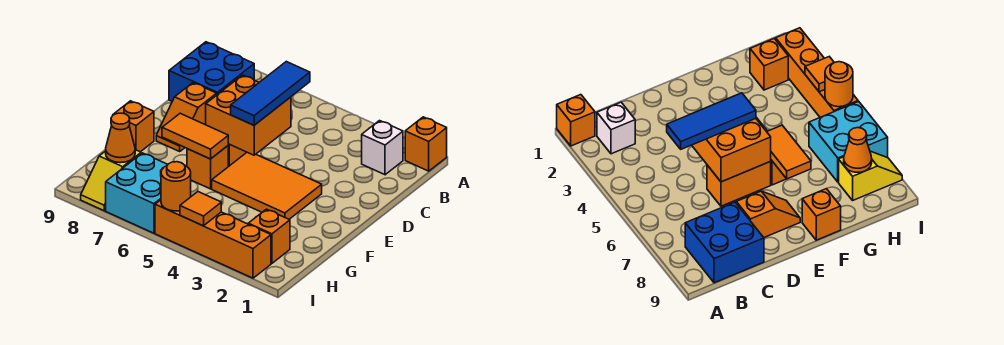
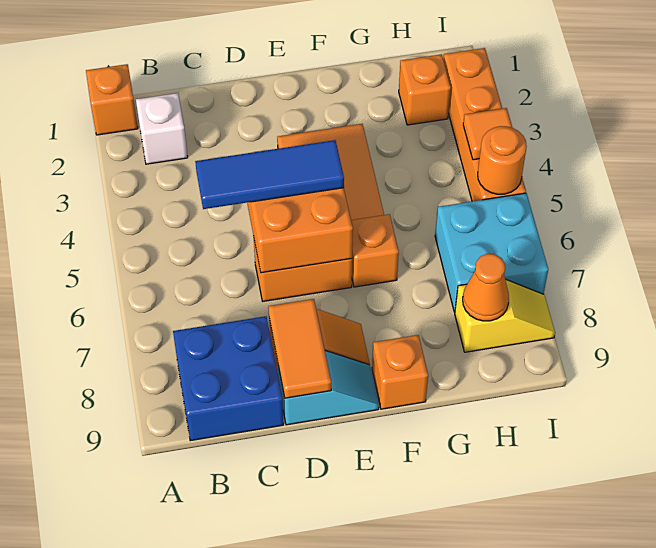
none -> cyan 1x2 slope [277,351,379,425]
orange 1x2 tile [162,113,228,159] -> orange 1x2 tile moved to [268,299,331,398]

